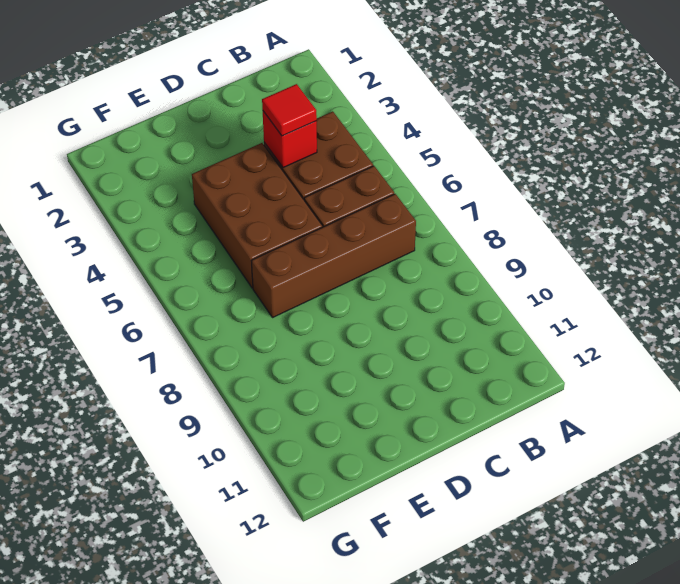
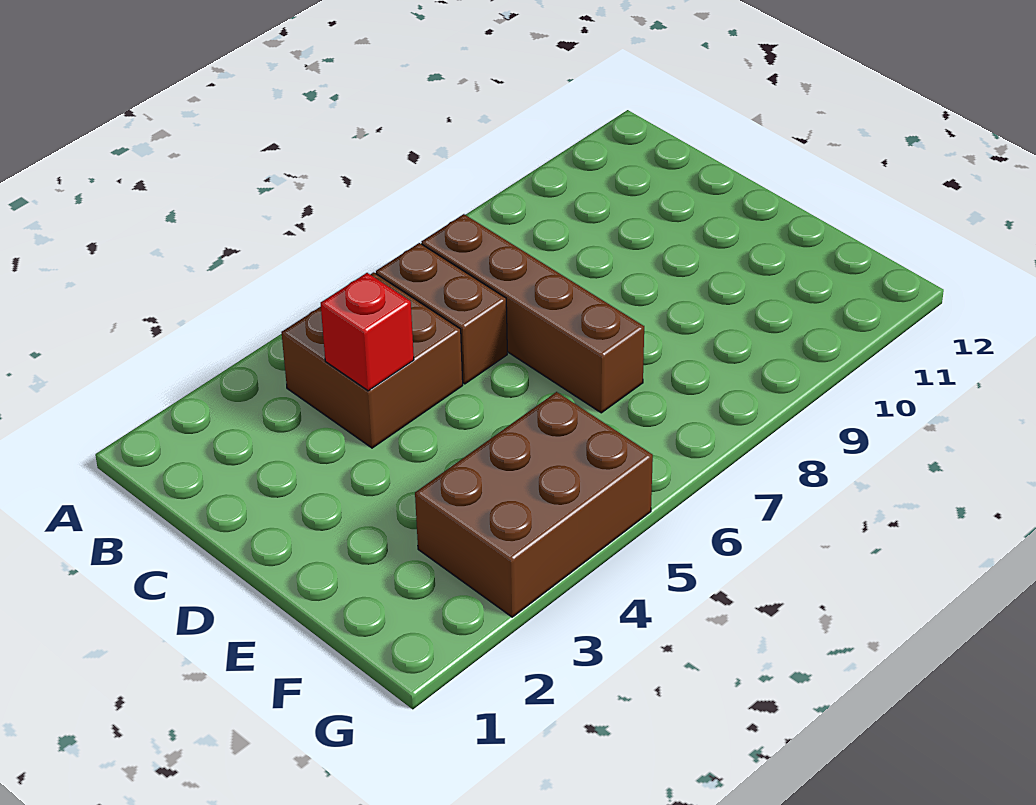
red 1x1 tile [262,84,317,136] -> none
brown 2x3 brick [192,143,322,288] -> brown 2x3 brick moved to [415,392,653,617]

